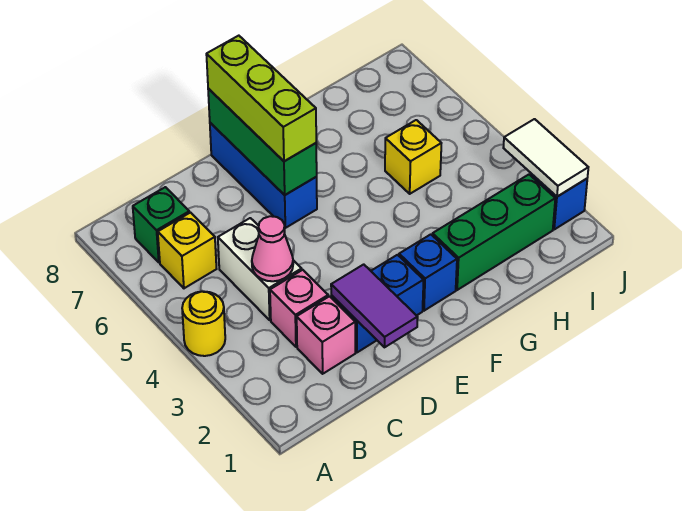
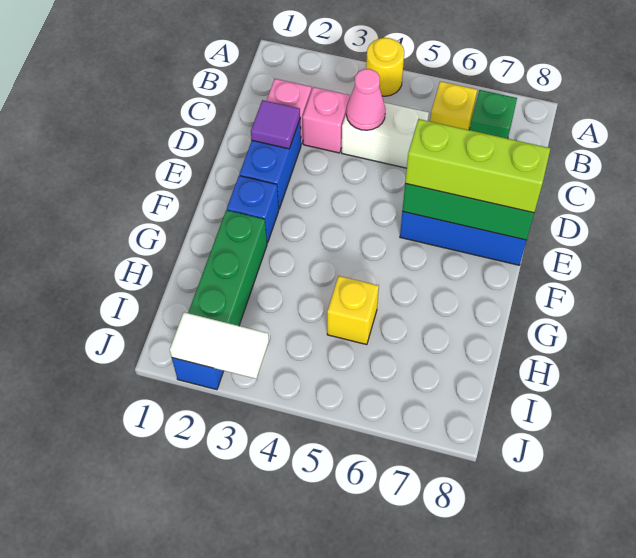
purple 1x2 tile [331,264,418,347] -> purple 1x1 tile [251,100,300,149]

